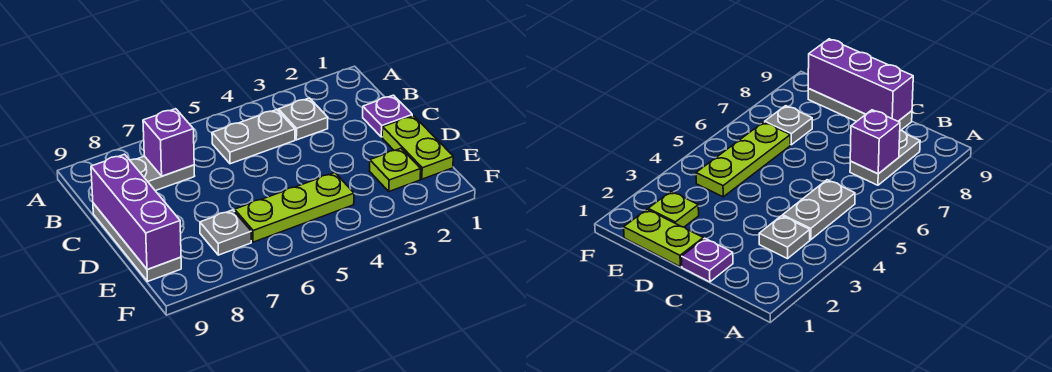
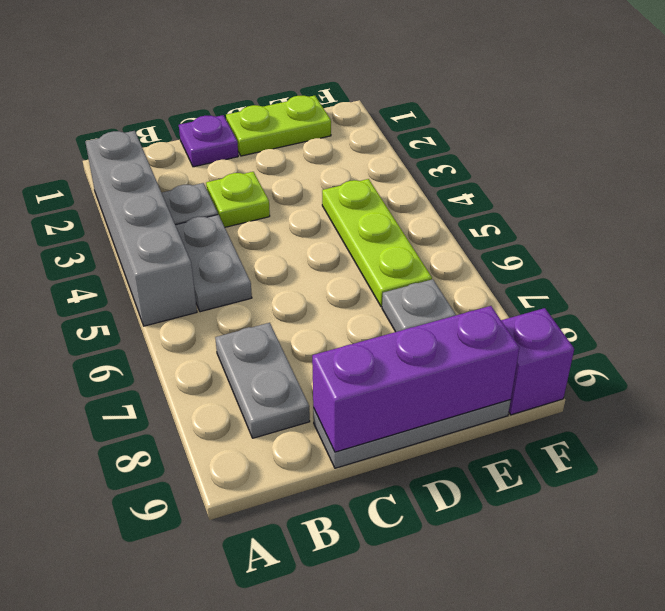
none -> grey 1x4 brick [85,131,197,326]
purple 1x1 brick [143,109,194,176] -> purple 1x1 brick moved to [501,308,574,415]
lime 1x1 plate [370,148,421,191] -> lime 1x1 plate moved to [206,172,270,227]

